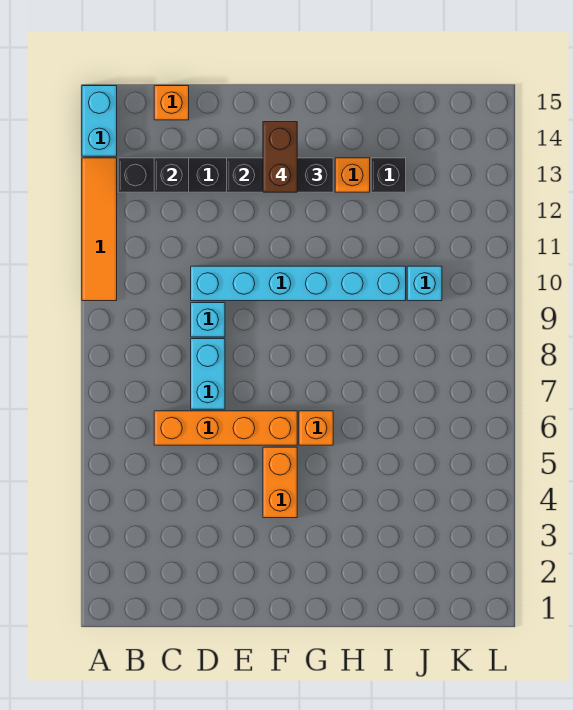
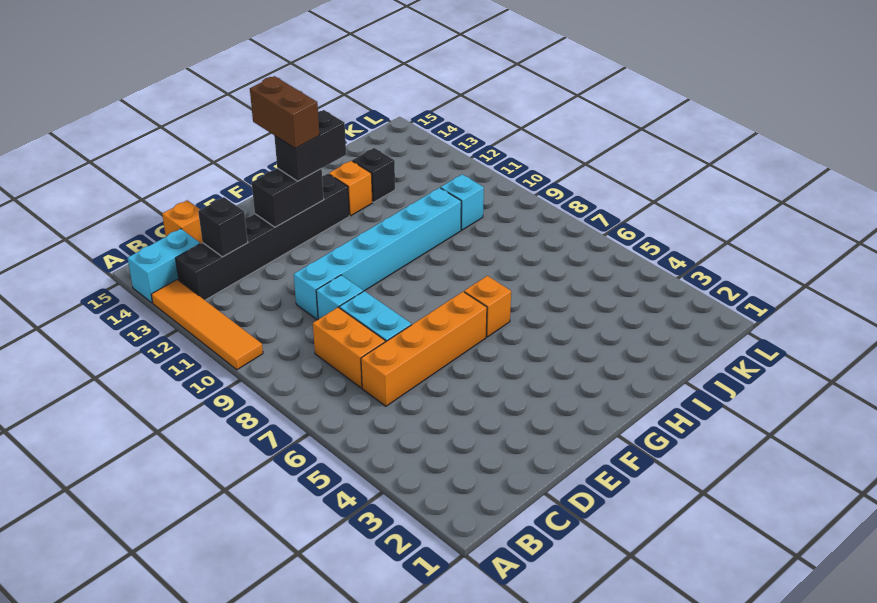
cyan 1x2 brick [82,86,117,156] -> cyan 1x2 brick turned to [128,229,200,303]
orange 1x2 brick [263,447,297,518] -> orange 1x2 brick moved to [313,307,385,388]

